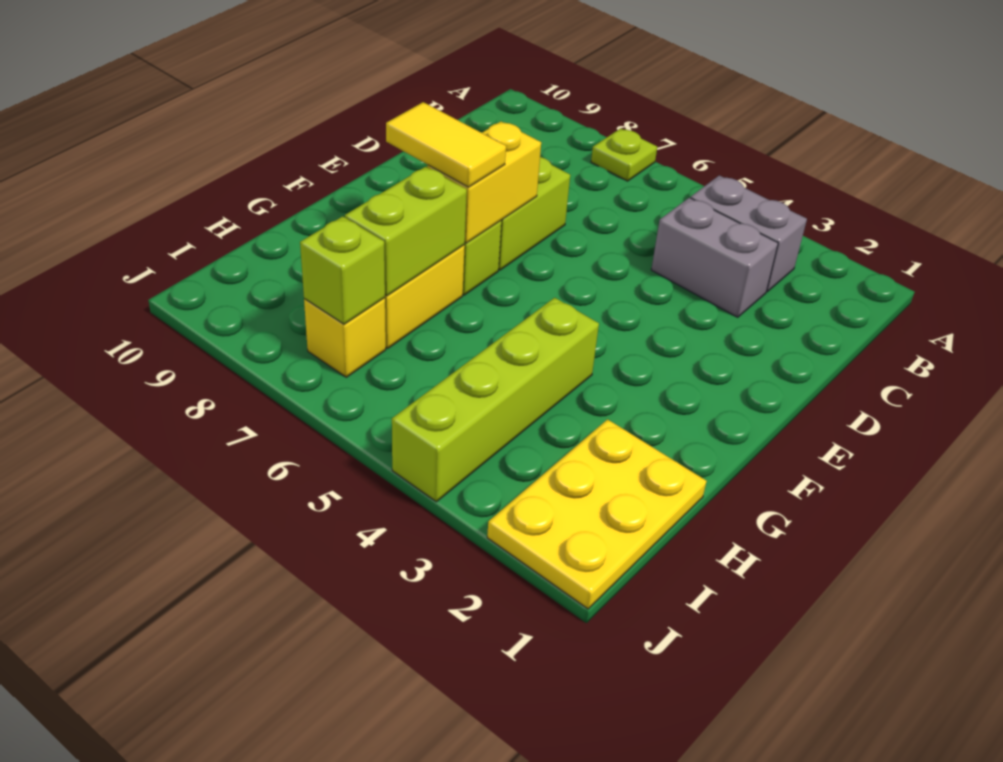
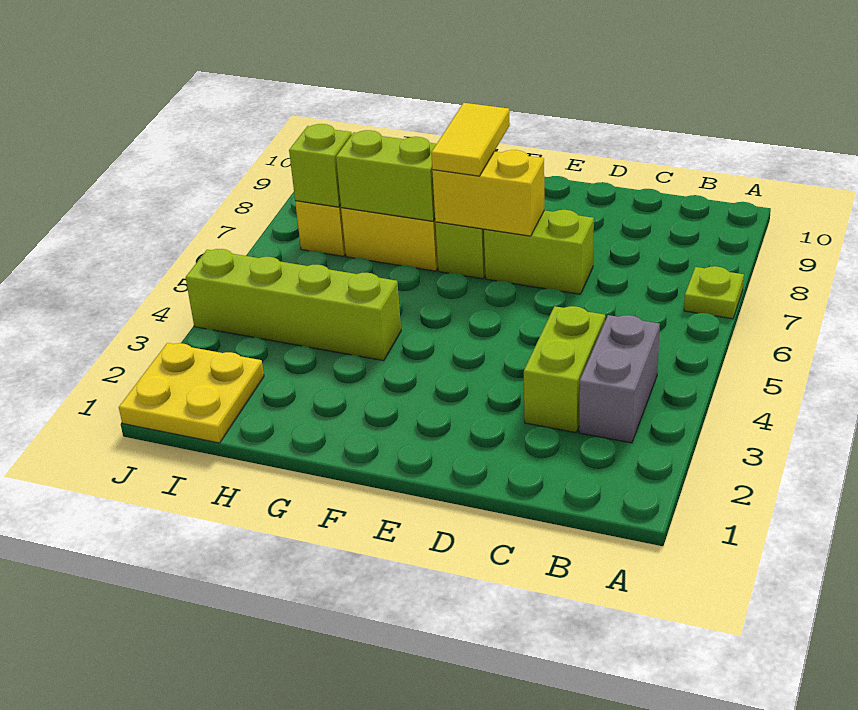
grey 1x2 brick [651,198,778,317] -> lime 1x2 brick [524,306,605,433]
yellow 2x3 plate [487,419,707,609] -> yellow 2x2 plate [119,343,264,443]

